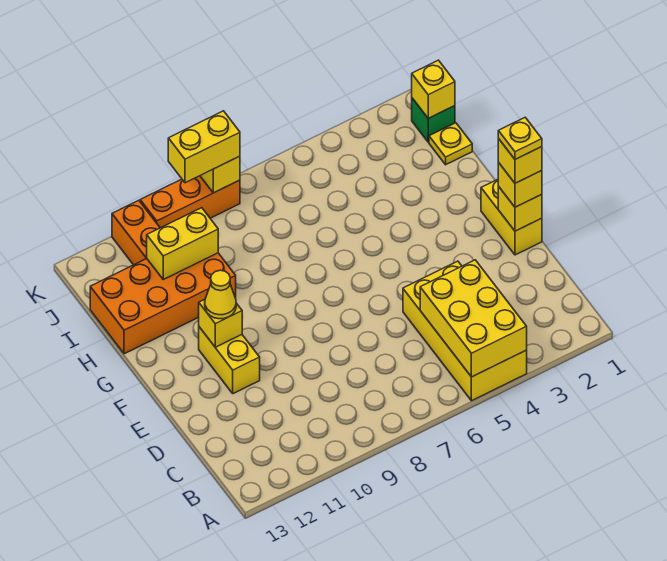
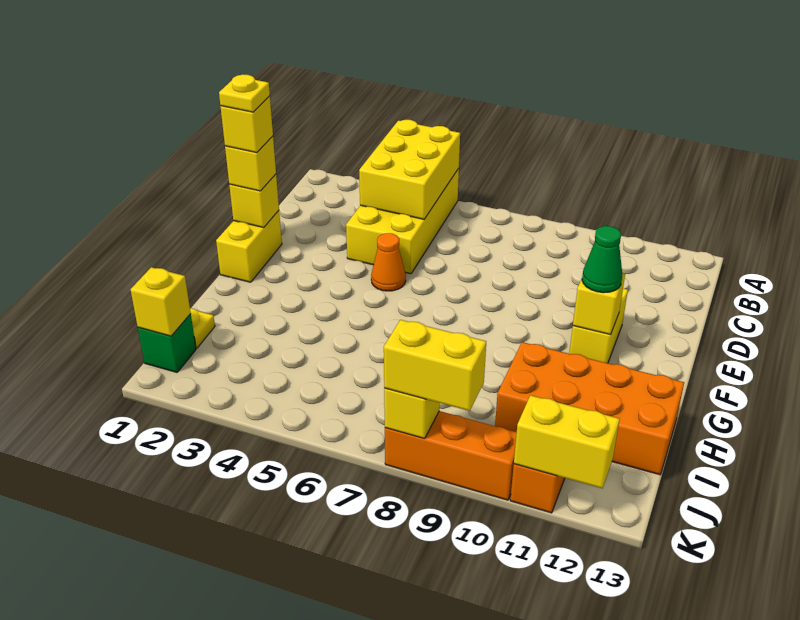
none -> orange 1x1 cone [371,233,406,291]
yellow 1x1 cone [205,270,236,319] -> green 1x1 cone [582,226,622,293]
yellow 1x2 brick [147,208,218,279] -> yellow 1x2 brick moved to [514,395,620,488]

